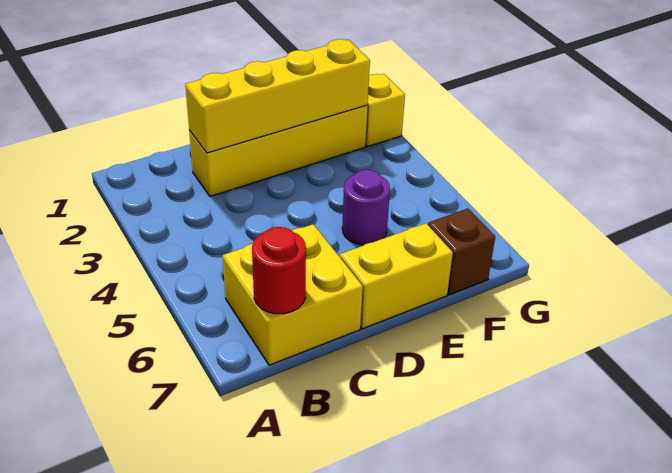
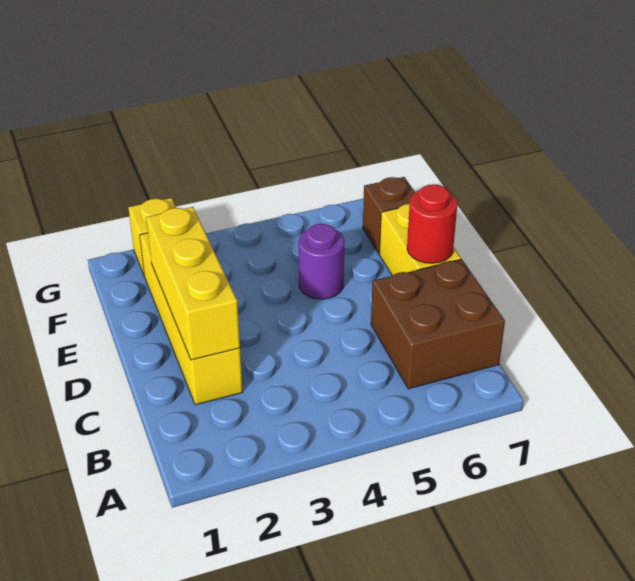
yellow 2x2 brick [223,224,363,365] -> brown 2x2 brick [371,259,505,389]
red 1x1 round brick [252,227,306,314] -> red 1x1 round brick moved to [407,184,458,263]
yellow 1x4 brick [185,39,370,153] -> yellow 1x3 brick [146,207,240,360]

